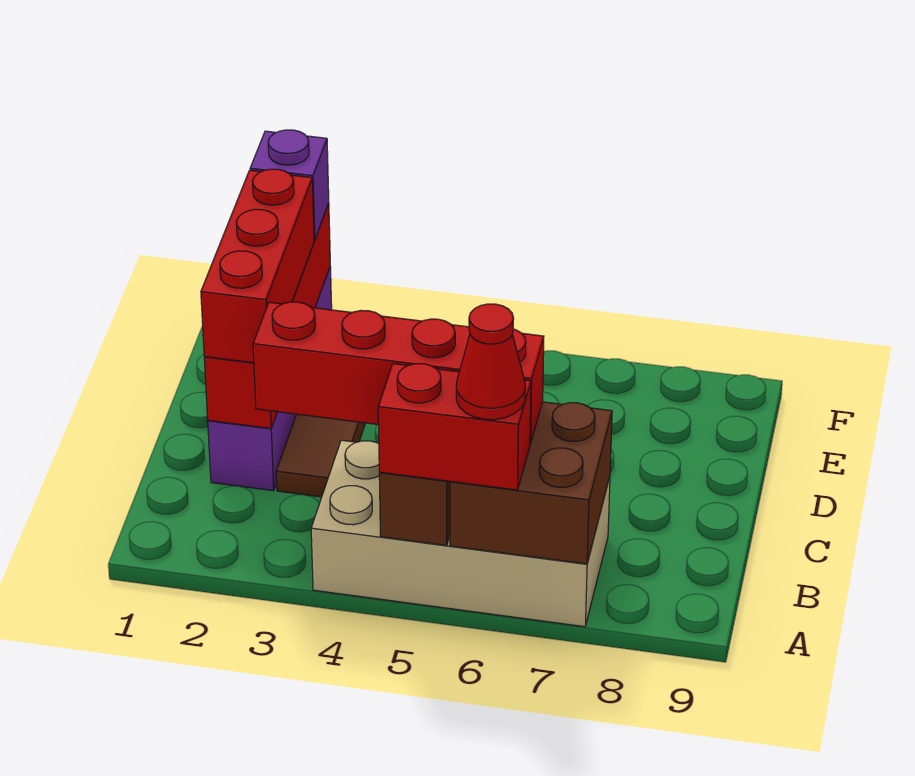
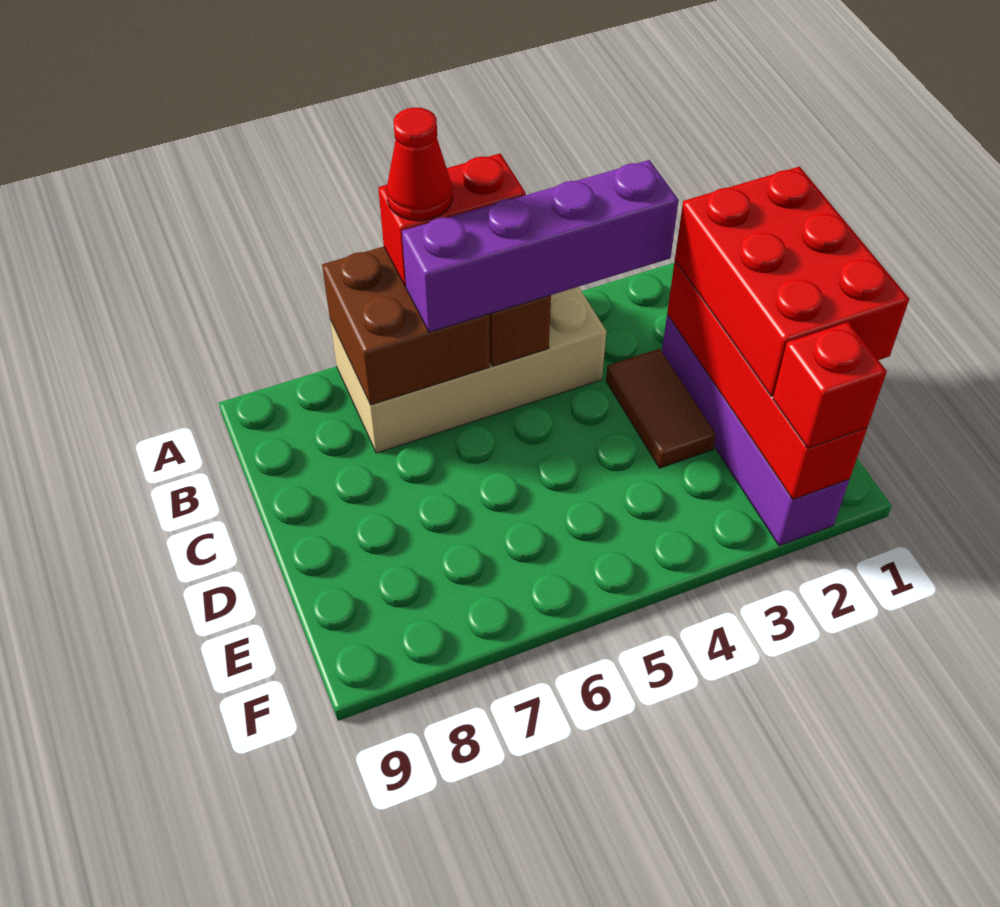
red 1x4 brick [253,302,544,444] -> purple 1x4 brick [402,160,679,332]
red 1x3 brick [201,169,314,363] -> red 2x3 brick [675,167,909,397]
purple 1x1 brick [250,130,329,240] -> red 1x1 brick [773,322,887,448]

